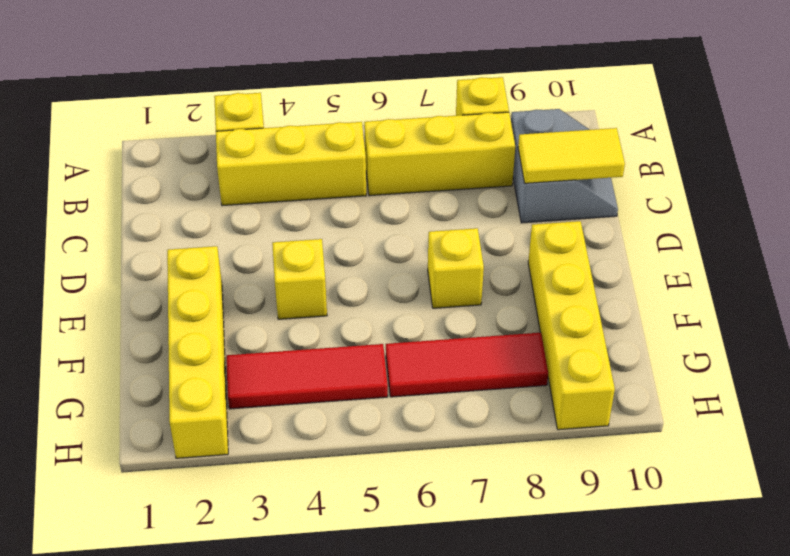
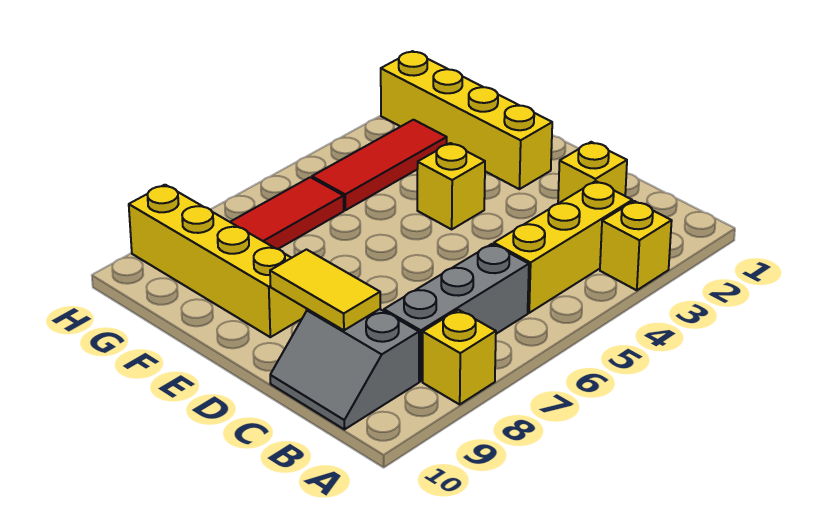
yellow 1x3 brick [364,112,515,196] -> grey 1x3 brick [384,244,529,381]
yellow 1x2 tile [518,128,625,183] -> yellow 1x2 tile turned to [270,250,380,330]
yellow 1x1 brick [428,228,484,308] -> yellow 1x1 brick moved to [558,142,627,203]

